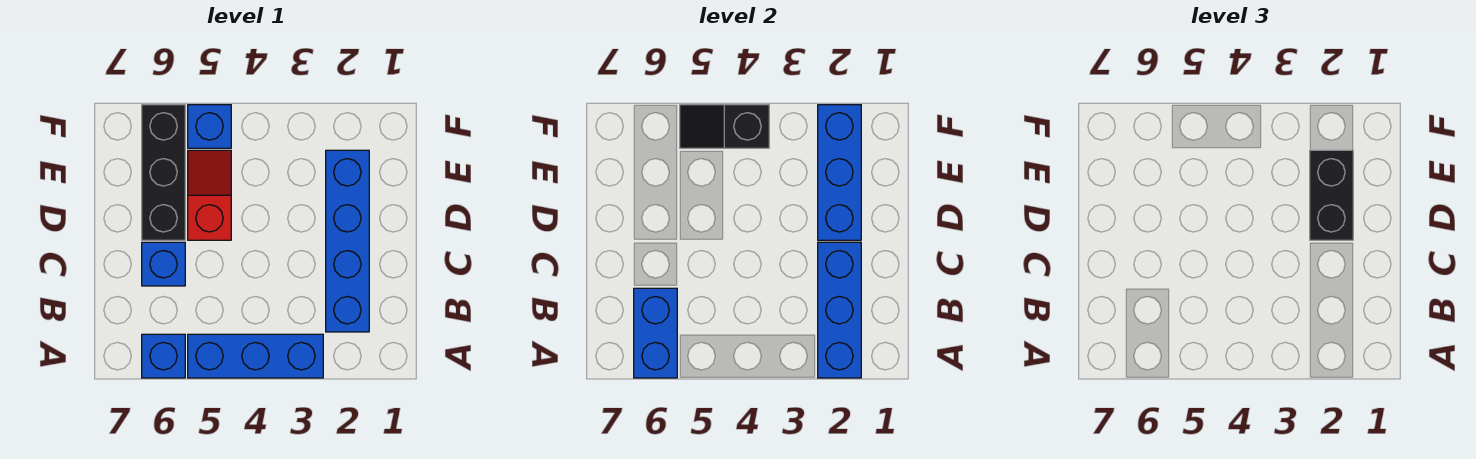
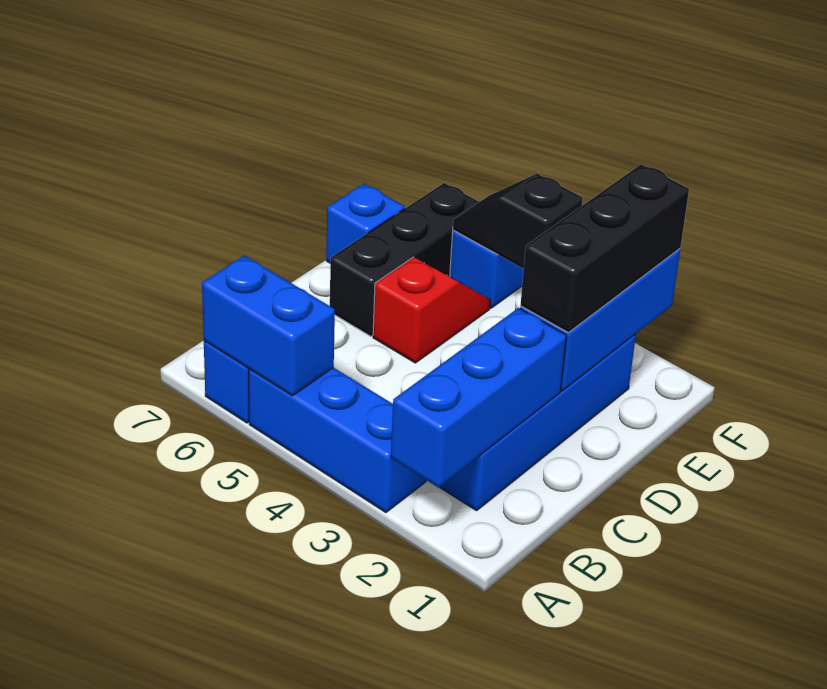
blue 1x2 brick [634,288,677,378] -> blue 1x2 brick turned to [202,256,335,396]
blue 1x1 brick [142,242,185,286] -> blue 1x1 brick moved to [326,184,405,263]
black 1x2 brick [1310,150,1353,240] -> black 1x3 brick [520,164,689,333]

